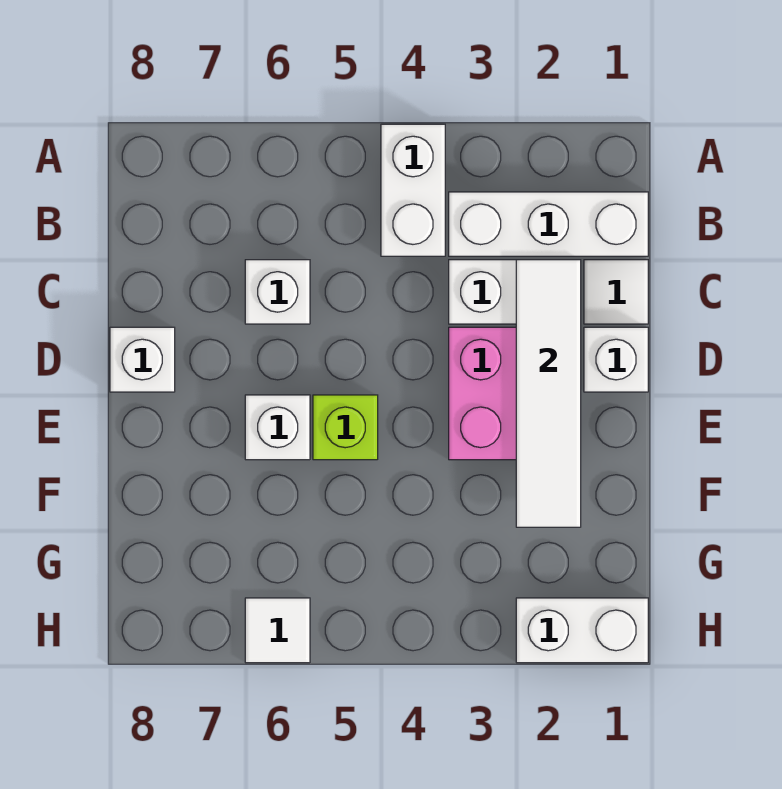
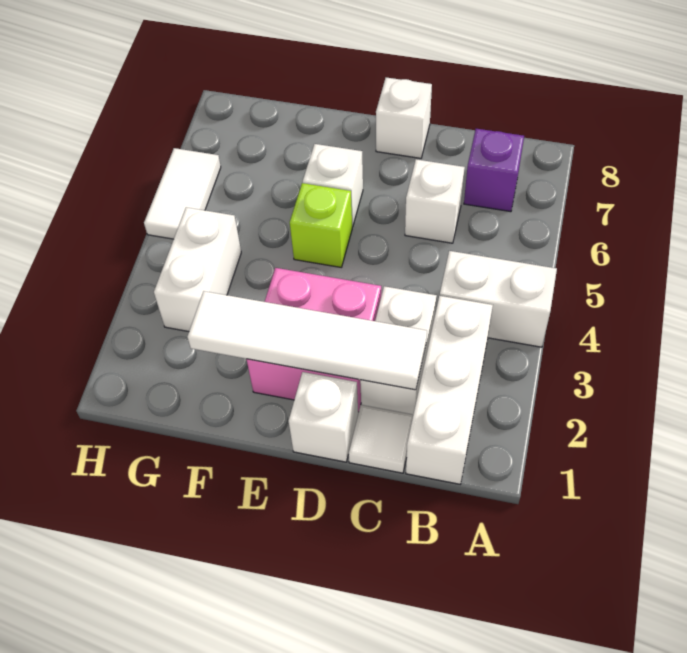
none -> purple 1x1 brick [464,129,524,212]
white 1x2 brick [516,598,648,663] -> white 1x2 brick moved to [154,207,241,332]
white 1x1 tile [245,598,310,663] -> white 1x2 tile [144,148,221,239]

